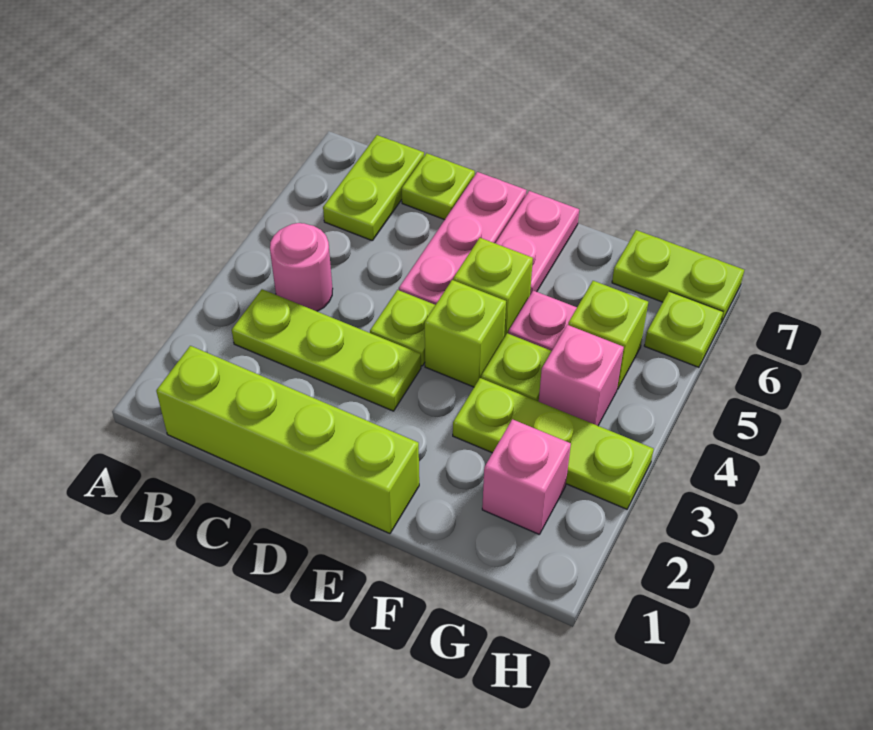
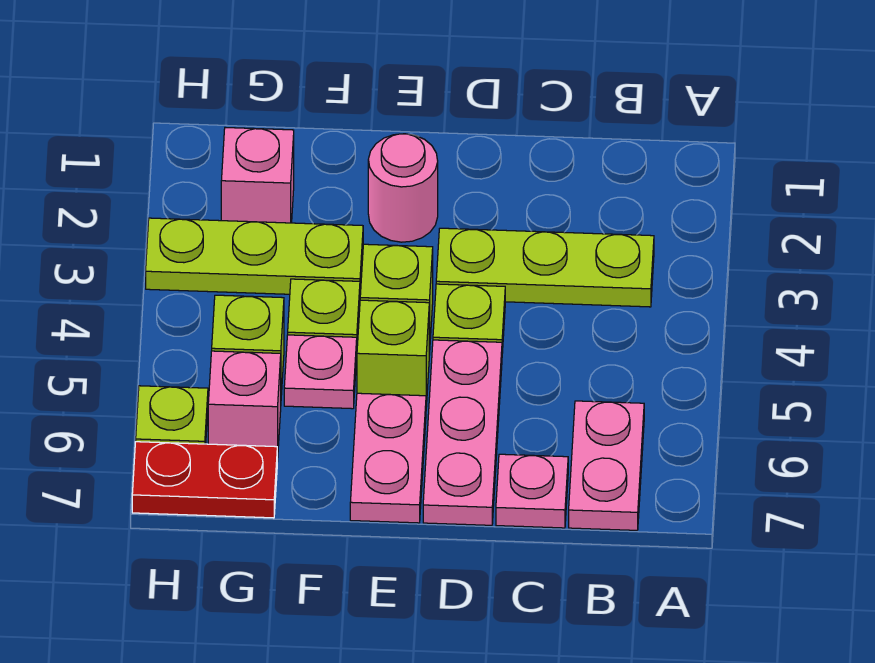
lime 1x4 brick [156,346,419,534] -> none
pink 1x1 round brick [270,223,333,311] -> pink 1x1 round brick moved to [368,134,438,242]
lime 1x2 plate [323,135,424,240] -> pink 1x2 plate [569,401,644,530]
lime 1x1 plate [402,153,475,220] -> pink 1x1 plate [496,454,568,528]
pink 1x1 brick [539,325,624,426] -> pink 1x1 brick moved to [208,351,281,462]
lime 1x2 plate [612,230,744,324] -> red 1x2 plate [132,442,277,518]

